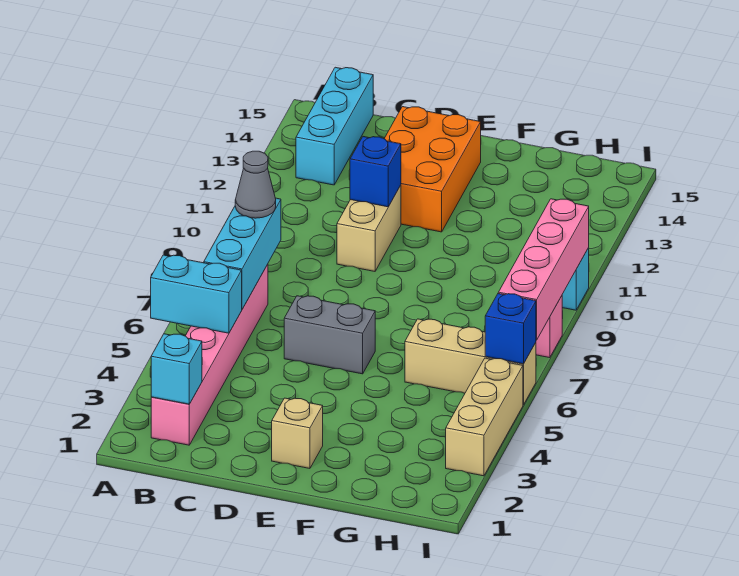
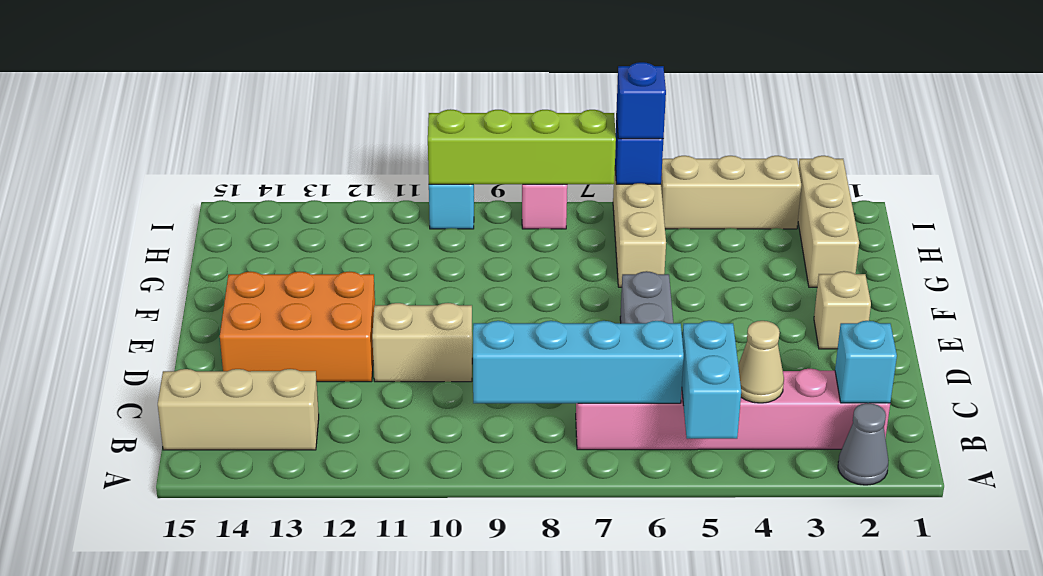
none -> tan 1x1 cone [738,321,784,403]
cyan 1x3 brick [204,198,281,309] -> cyan 1x4 brick [473,321,684,404]
grey 1x1 cone [235,151,276,218] -> grey 1x1 cone moved to [838,403,888,485]
cyan 1x3 brick [296,67,373,185] -> tan 1x3 brick [158,369,319,450]
blue 1x1 brick [350,137,401,207] -> blue 1x1 brick moved to [616,62,666,139]
none -> tan 1x3 brick [798,156,859,287]
pink 1x4 brick [498,199,589,340] -> lime 1x4 brick [428,109,616,184]

